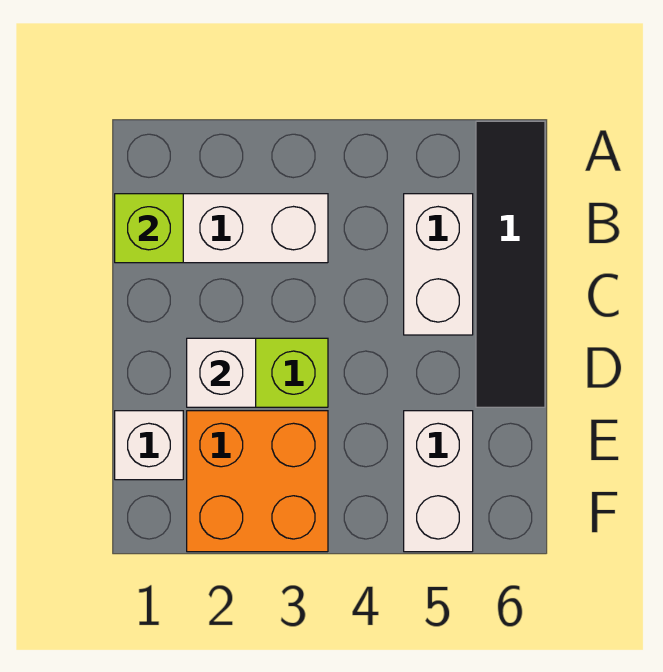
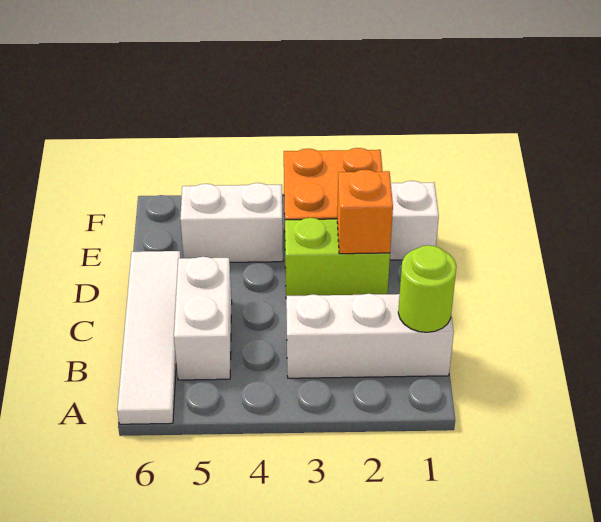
black 1x4 tile [476,121,545,407] -> white 1x4 tile [117,251,181,424]
lime 1x1 brick [115,194,183,263] -> lime 1x1 round brick [398,245,456,332]
white 1x1 brick [187,338,256,407] -> orange 1x1 brick [337,170,393,254]
white 1x2 brick [404,411,473,552] -> white 1x2 brick turned to [180,183,283,262]

